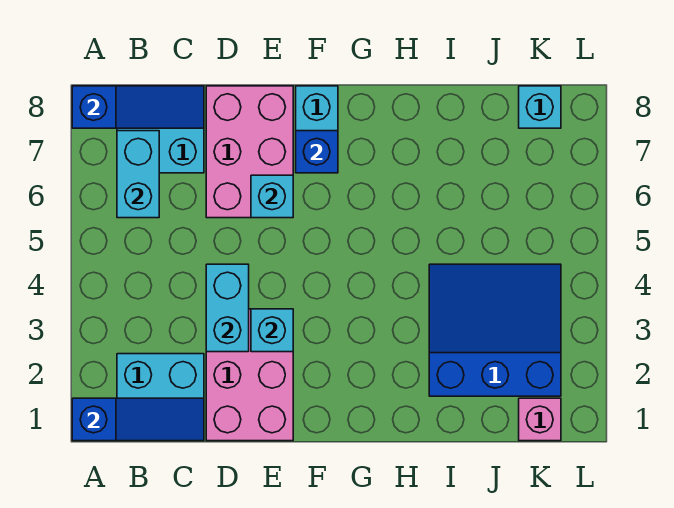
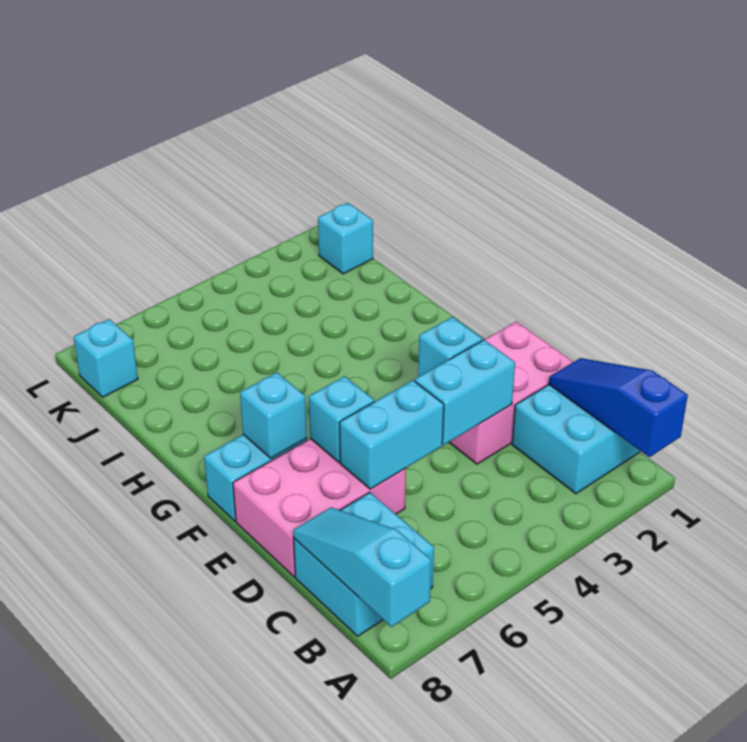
blue 1x3 slope [72,86,204,128] -> cyan 1x3 slope [293,507,431,627]
cyan 1x2 brick [117,131,159,218] -> cyan 1x2 brick moved to [340,380,444,489]
blue 1x1 brick [296,131,338,173] -> cyan 1x1 brick [240,372,307,458]
blue 3x3 slope [429,264,561,396] -> none
pink 1x1 brick [519,398,561,441] -> cyan 1x1 brick [318,203,373,274]

